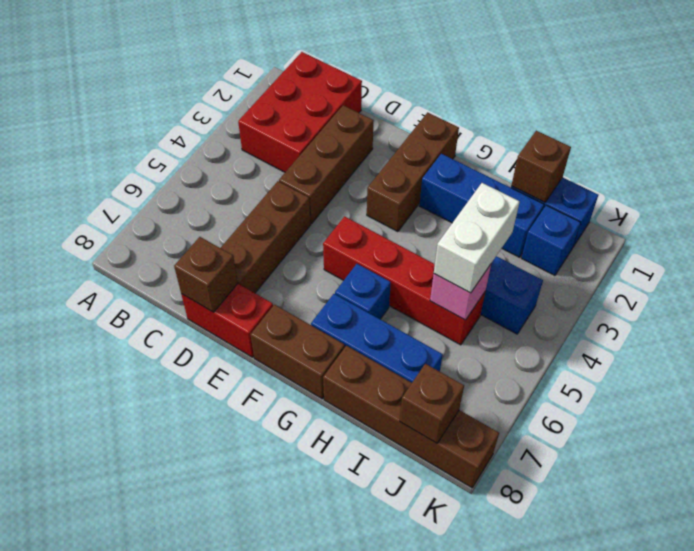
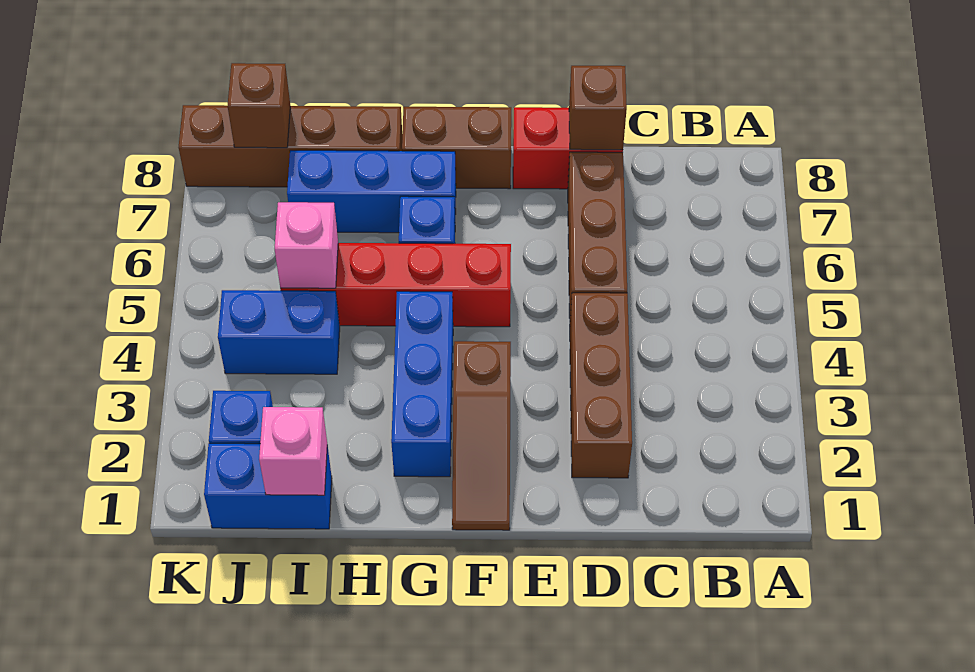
red 2x3 brick [238,52,362,172] -> none
brown 1x3 brick [367,112,459,232] -> brown 1x3 slope [452,341,511,530]
blue 1x3 brick [420,154,544,257] -> blue 1x3 brick turned to [391,291,453,477]
brown 1x1 brick [511,131,571,202] -> pink 1x1 brick [259,407,327,495]
white 1x2 brick [434,183,520,293] -> none

